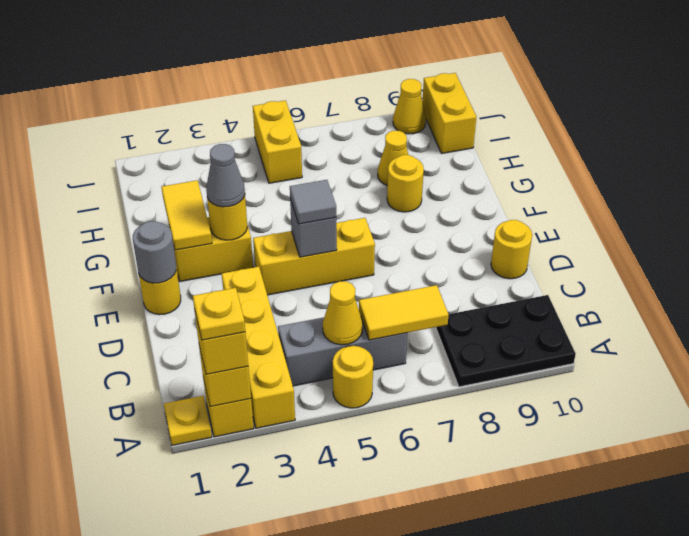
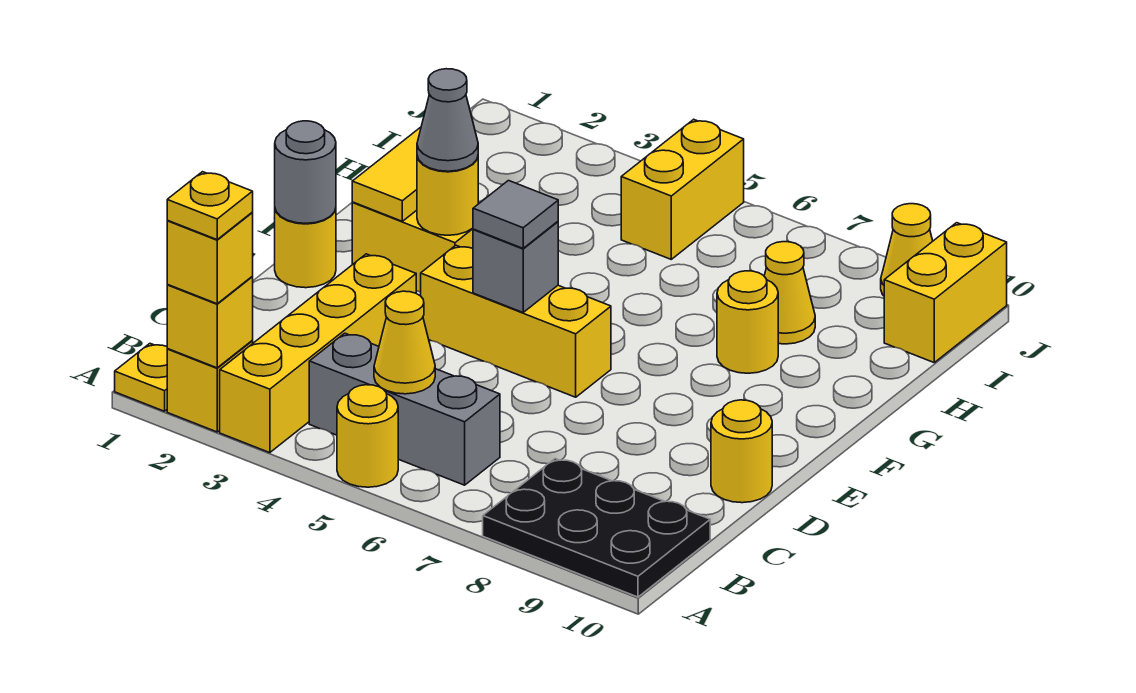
yellow 1x2 tile [359,285,449,340] -> none

